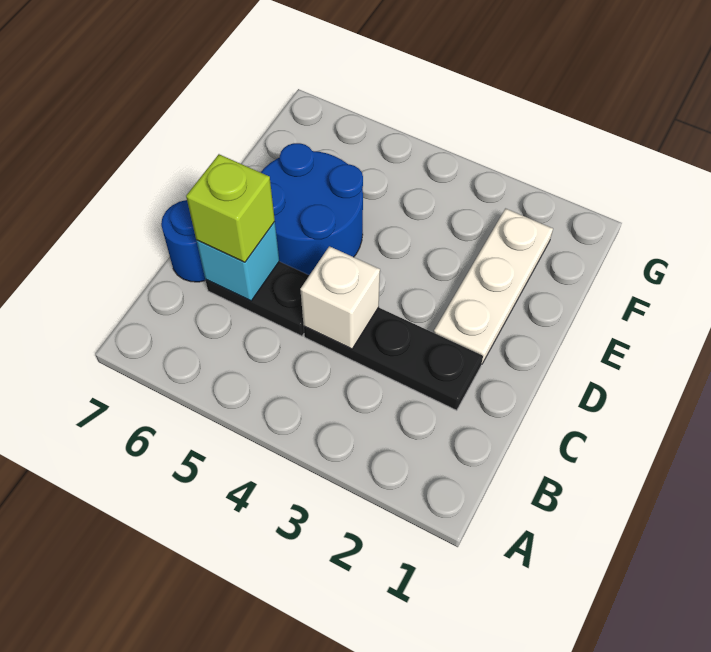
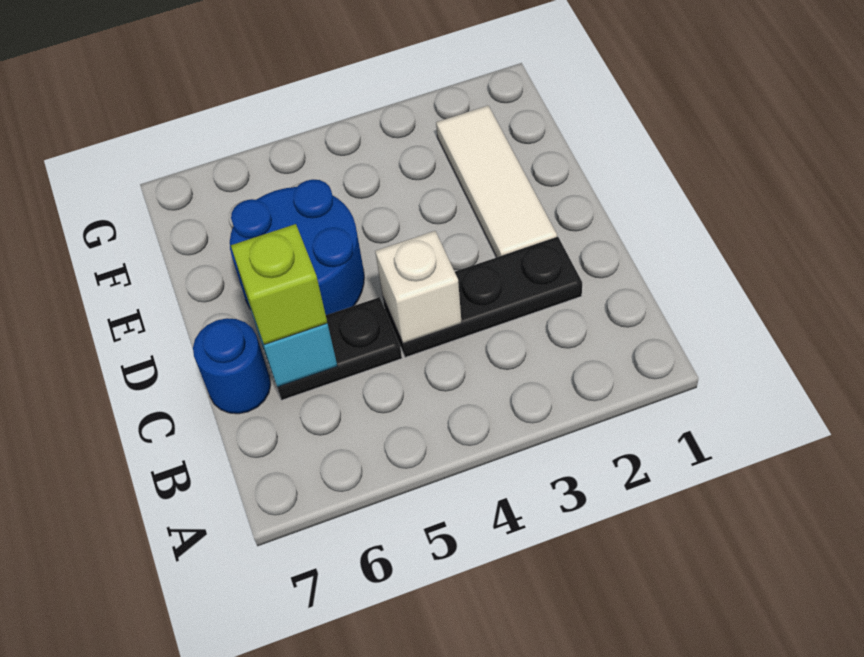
white 1x3 plate [434,209,553,363] -> white 1x3 tile [436,106,557,257]

